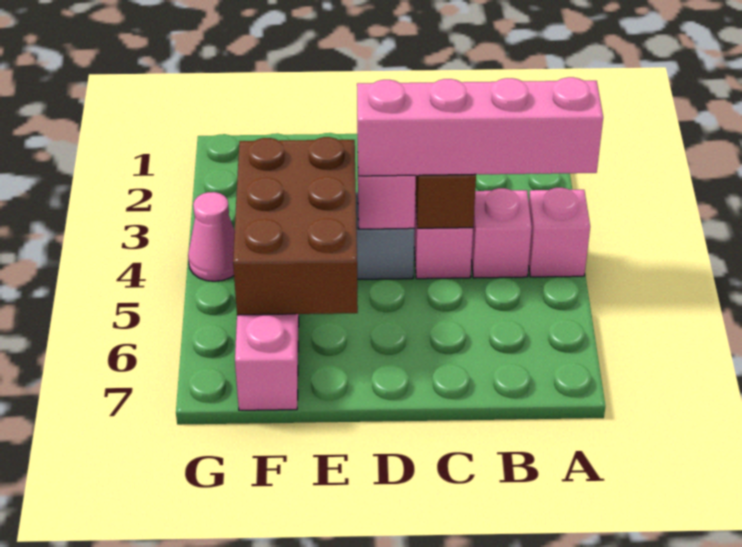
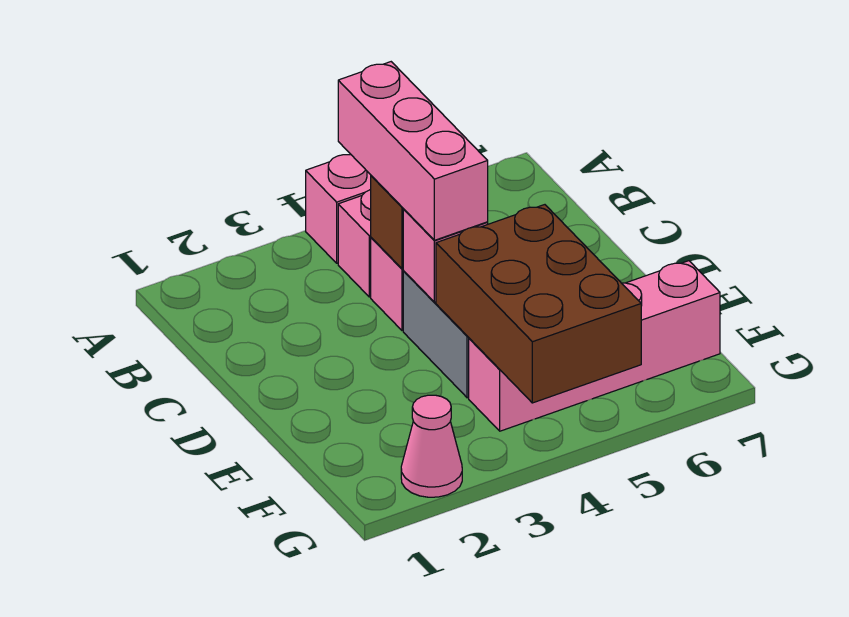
pink 1x4 brick [357,77,603,176] -> pink 1x3 brick [338,62,488,240]
brown 2x3 brick [233,137,358,315] -> brown 2x3 brick turned to [436,205,641,403]
pink 1x1 cone [188,192,235,281] -> pink 1x1 cone moved to [401,395,462,497]

